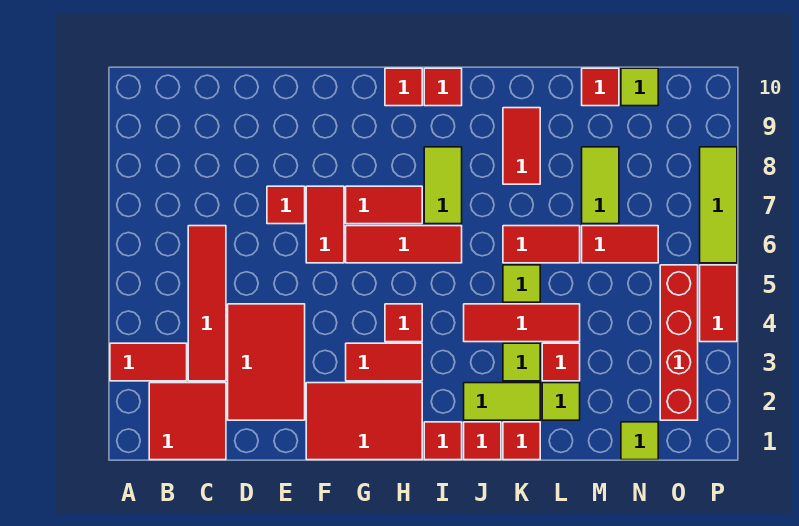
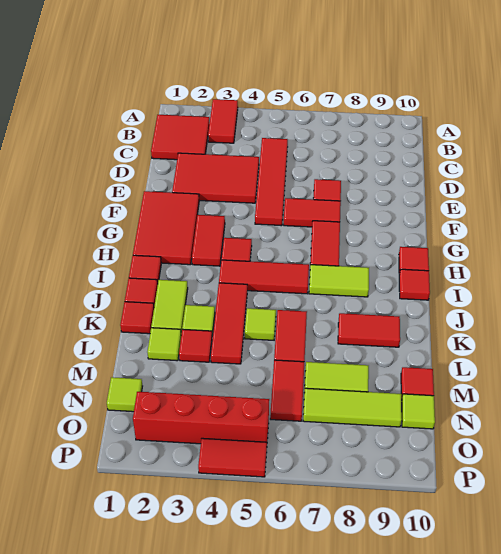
red 1x4 tile [188,226,226,381] -> red 1x4 tile turned to [255,138,288,226]
red 1x3 tile [346,226,462,263] -> red 1x3 tile turned to [219,260,309,294]
lime 1x3 tile [700,147,737,263] -> lime 1x3 tile moved to [303,388,402,427]

